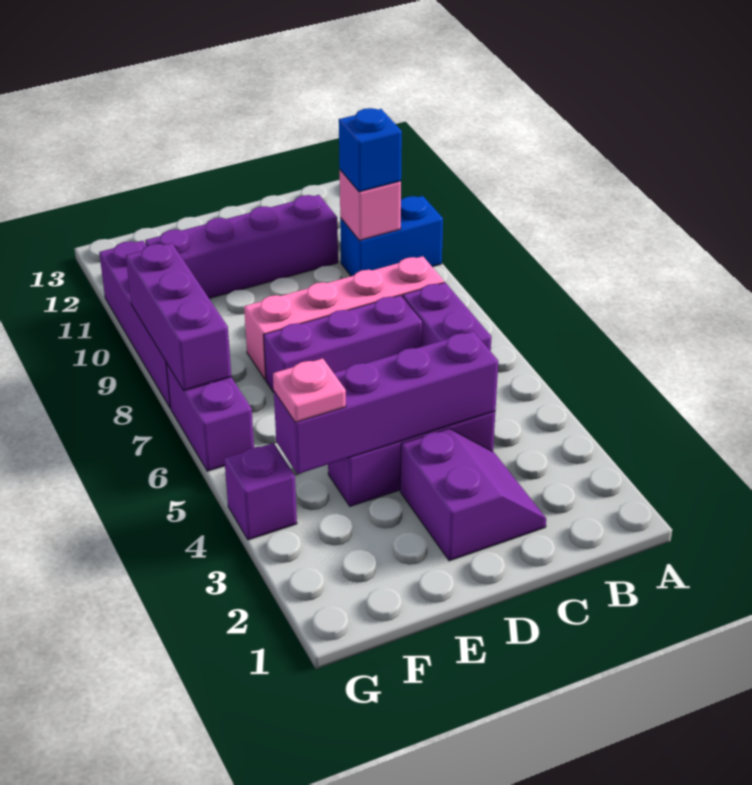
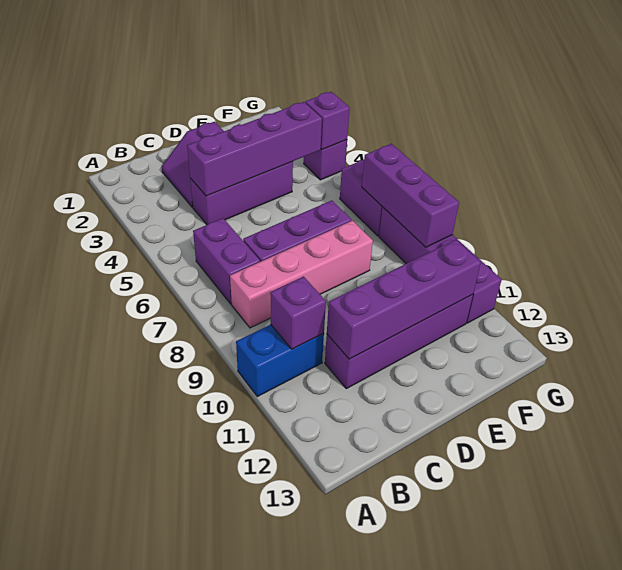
pink 1x1 brick [340,170,401,241] -> purple 1x1 brick [270,277,326,349]
blue 1x1 brick [339,108,402,192] -> none
none -> purple 1x4 brick [327,240,481,359]
pink 1x1 plate [273,359,346,422] -> none
none -> purple 1x1 brick [305,92,350,150]

